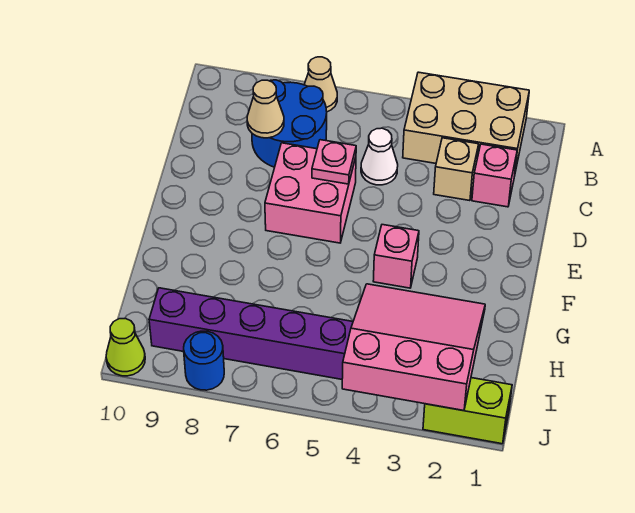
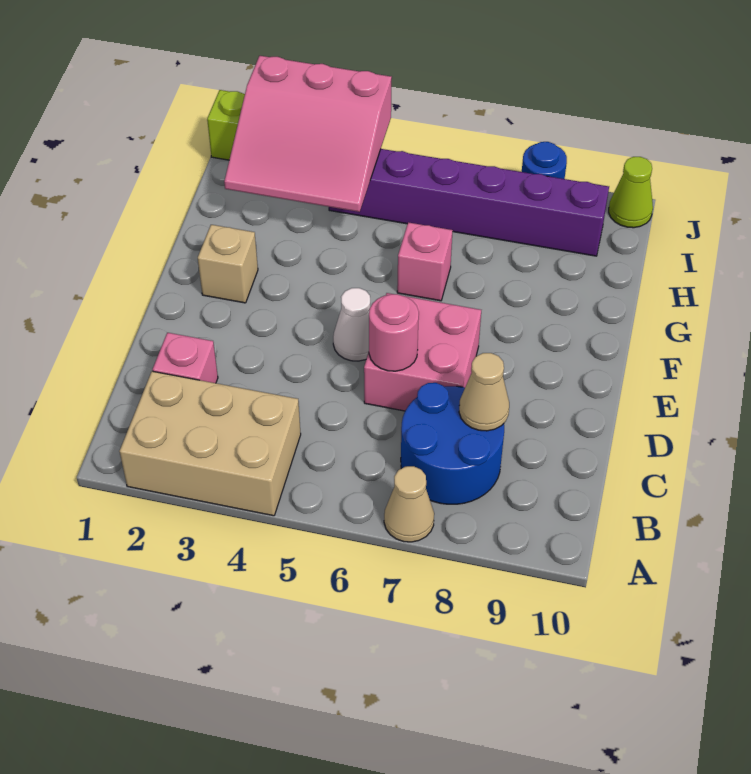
tan 1x1 brick [434,138,479,201] -> tan 1x1 brick moved to [198,225,258,303]
white 1x1 cone [361,128,398,185] -> white 1x1 cone moved to [333,288,370,361]
pink 1x1 plate [312,140,356,184] -> pink 1x1 round brick [369,294,419,371]
pink 1x1 brick [373,225,419,288] -> pink 1x1 brick moved to [397,222,453,301]

